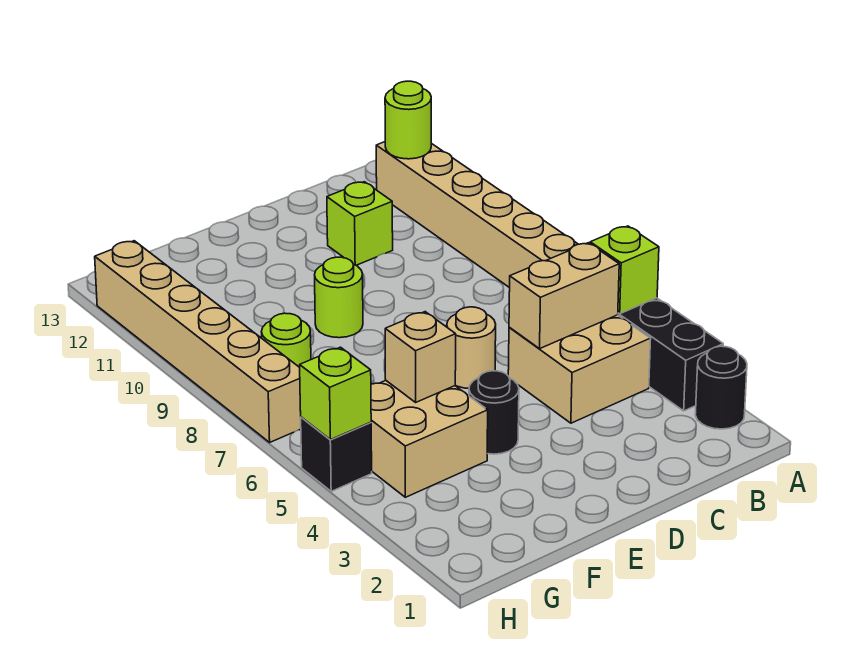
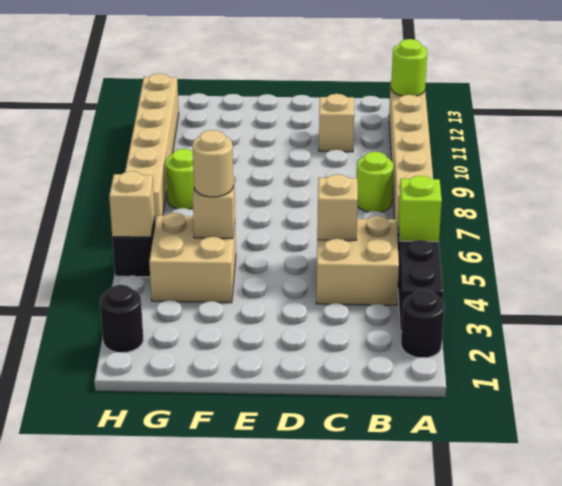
tan 1x2 brick [509,243,619,349] -> tan 1x1 brick [317,174,358,240]
lime 1x1 brick [327,182,393,265] -> tan 1x1 brick [319,94,354,152]
tan 1x1 round brick [447,307,496,388] -> tan 1x1 round brick moved to [192,130,233,197]
black 1x1 round brick [469,371,519,454] -> black 1x1 round brick moved to [100,285,143,353]
lime 1x1 round brick [315,257,363,338] -> lime 1x1 round brick moved to [357,152,394,212]
lime 1x1 brick [300,347,371,440] -> tan 1x1 brick [109,171,155,237]

